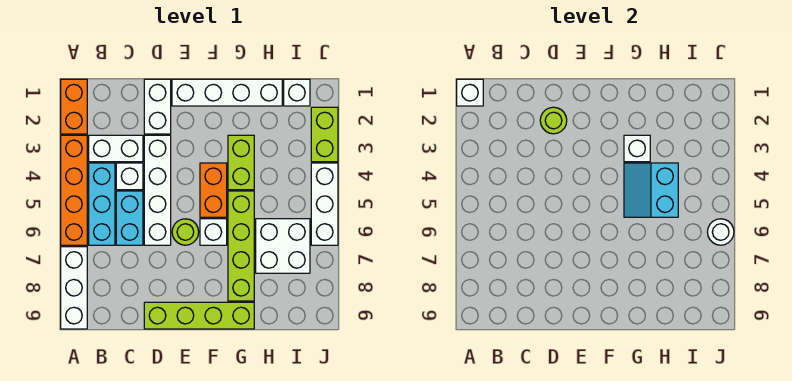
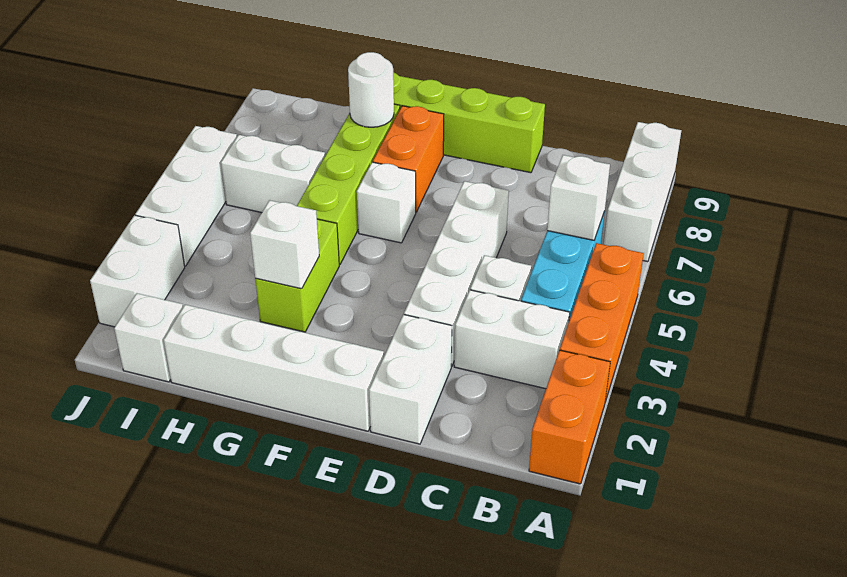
white 1x1 brick [457,79,483,106] -> white 1x1 brick moved to [547,155,610,240]
orange 1x4 brick [61,135,87,245] -> orange 1x3 brick [560,243,644,401]
cyan 1x2 brick [116,191,143,245] -> none
lime 1x1 round brick [540,107,567,134] -> none
lime 1x1 round brick [172,219,199,245] -> none
orange 1x2 brick [200,163,227,217] -> orange 1x2 brick moved to [373,106,444,212]
cyan 2x2 slope [624,163,678,217] -> none
white 2x2 brick [256,219,310,273] -> white 1x2 brick [221,135,325,213]
lime 1x2 brick [311,107,338,162] -> white 1x2 brick [90,215,185,327]
white 1x1 round brick [708,219,734,245] -> white 1x1 round brick moved to [348,52,394,127]

